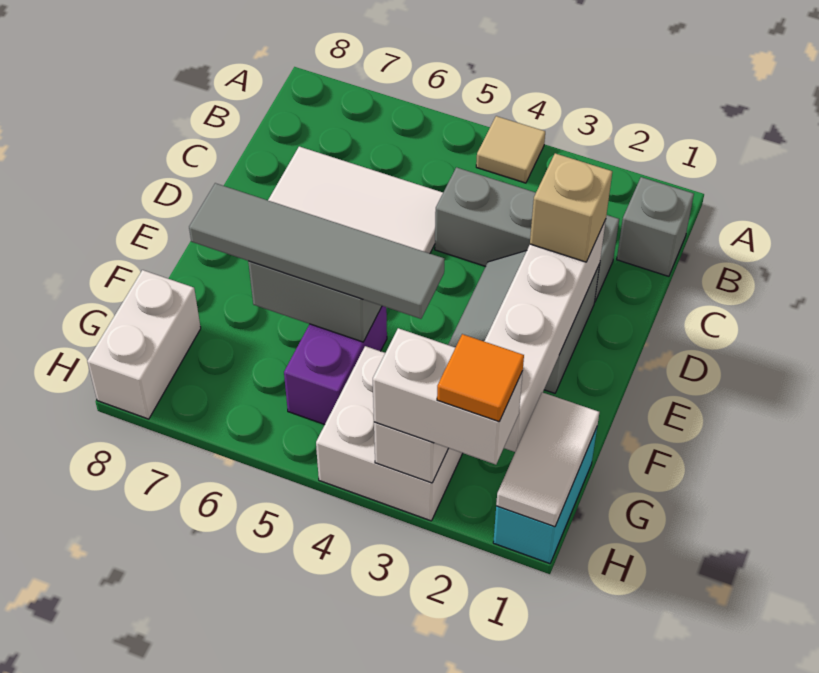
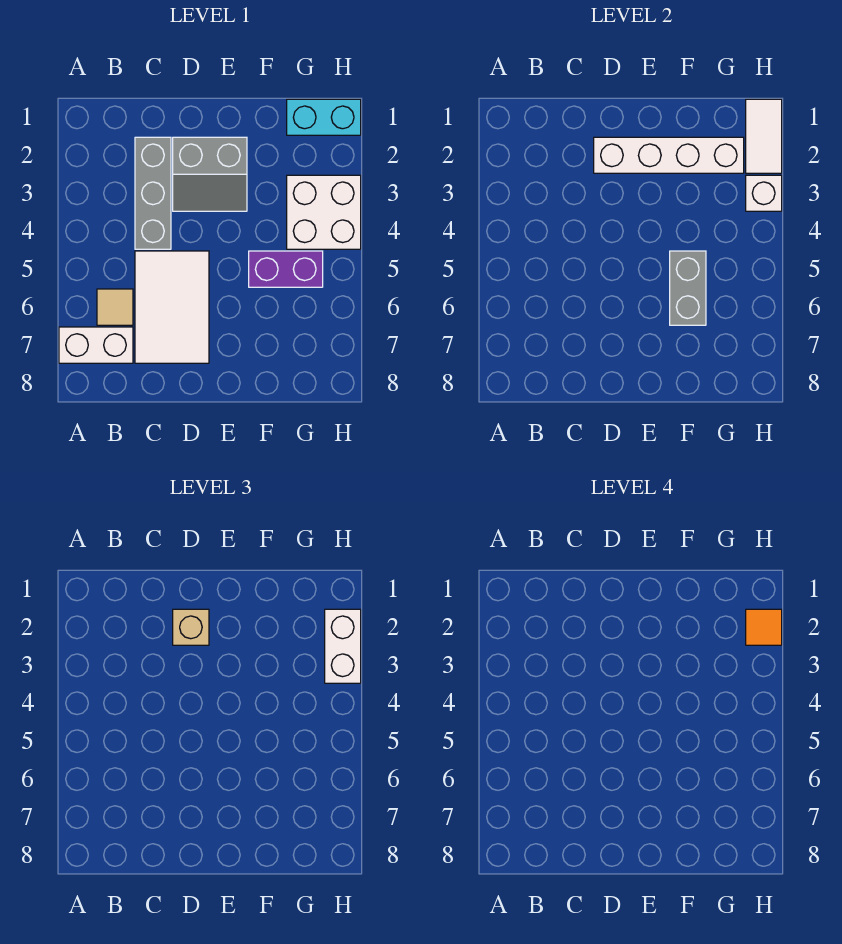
tan 1x1 tile [476,116,545,183] -> tan 1x1 tile moved to [97,289,133,325]
grey 1x1 brick [617,177,694,276] -> none
grey 1x4 tile [189,183,444,319] -> none
white 1x2 tile [496,392,599,527] -> white 1x2 tile turned to [746,99,782,173]
white 1x2 brick [87,270,201,419] -> white 1x2 brick moved to [59,327,133,363]

